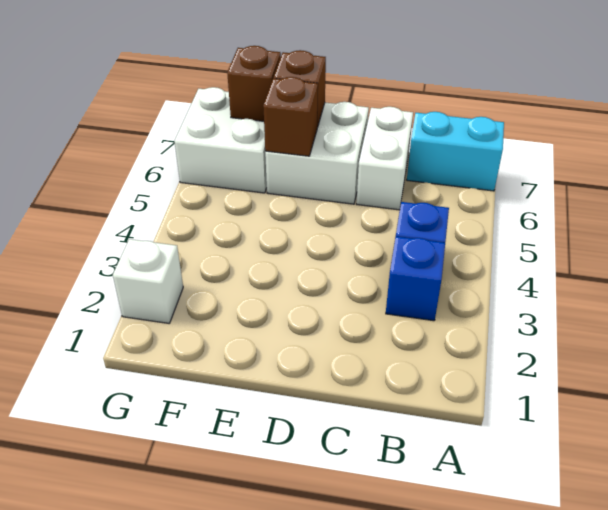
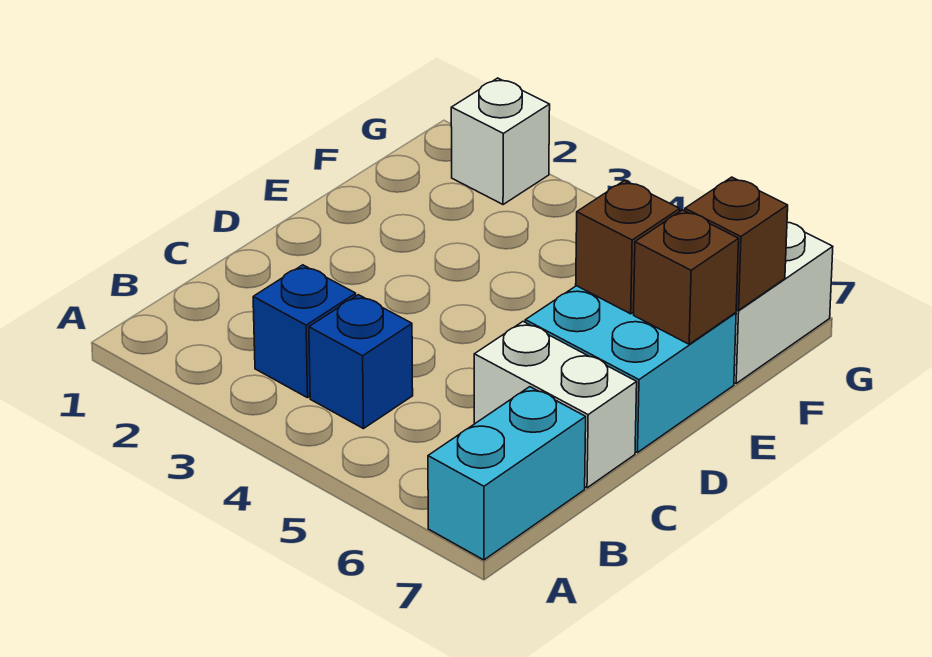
white 2x2 brick [265,102,369,204] -> cyan 2x2 brick [525,286,736,453]

